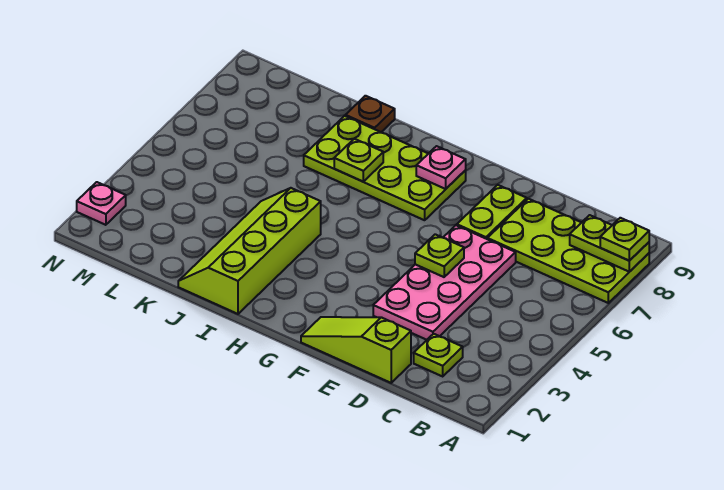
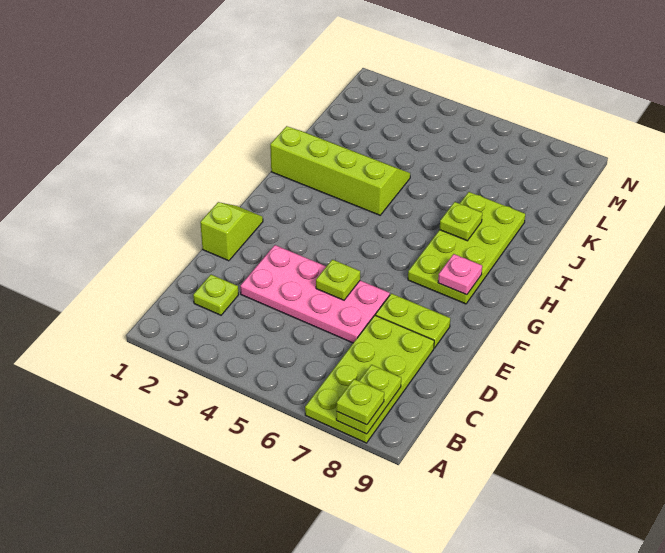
lime 1x3 slope [301,317,411,383] -> lime 1x2 slope [200,202,263,261]
brown 1x1 plate [346,96,395,132] -> none
pink 1x1 plate [77,182,126,225] -> none

